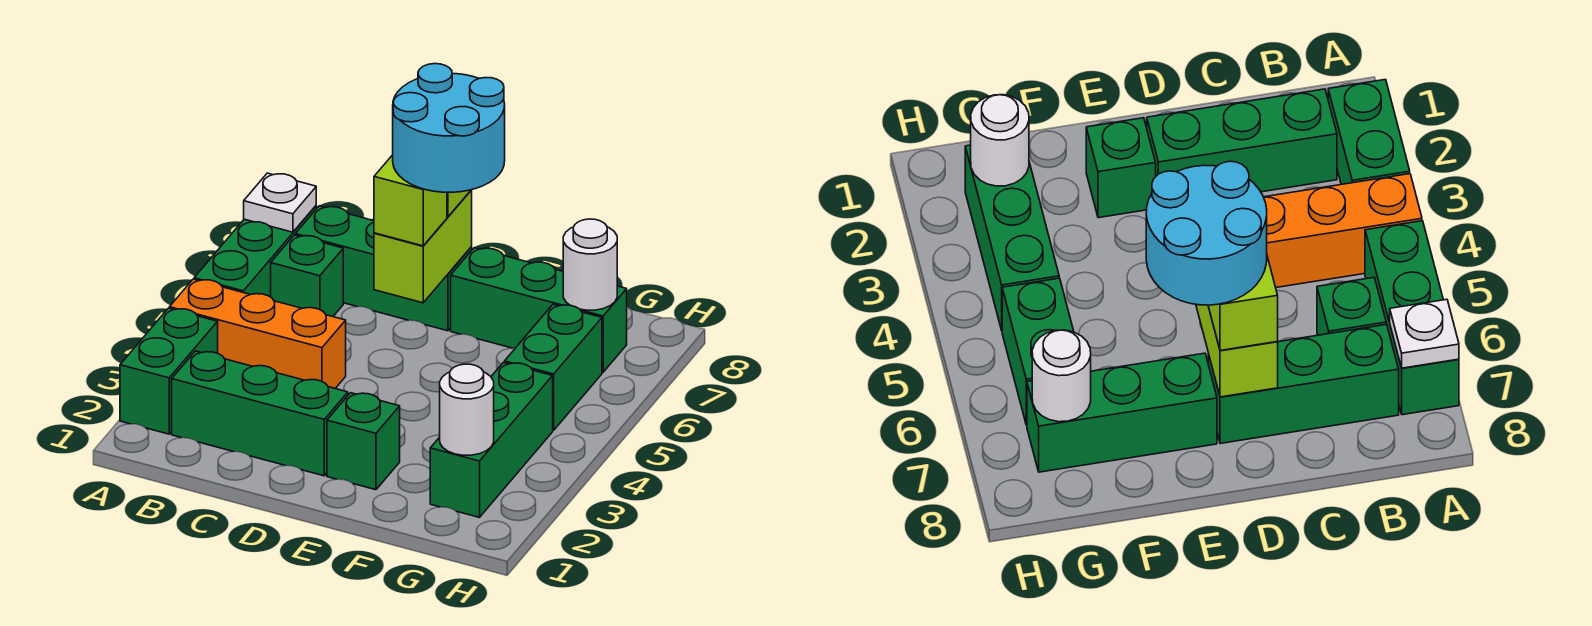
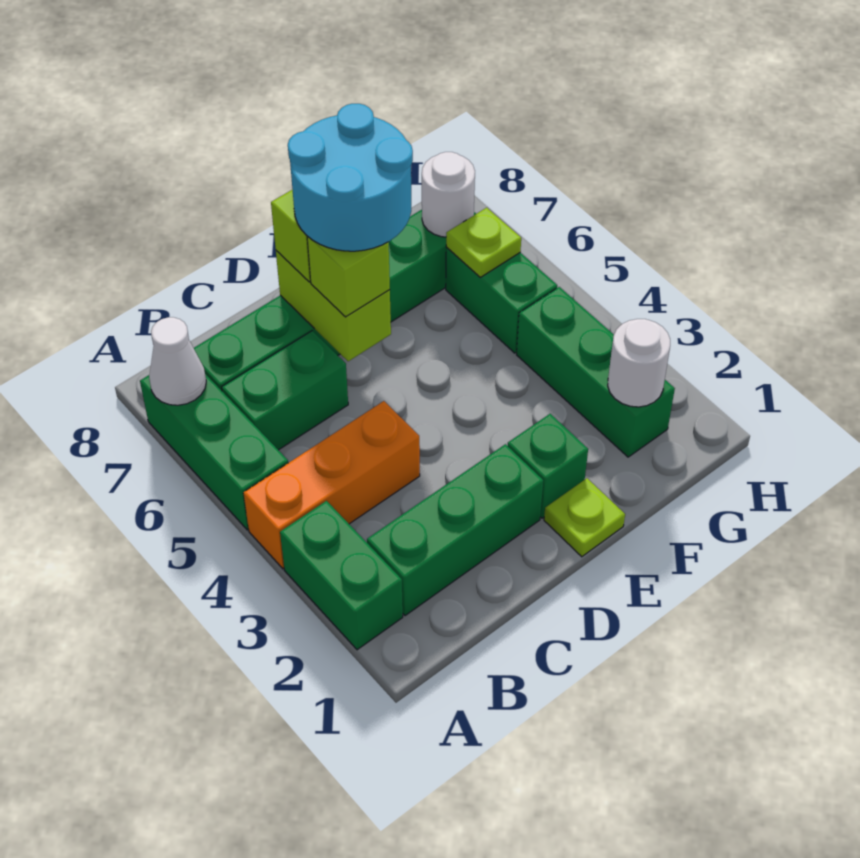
white 1x1 plate [244,173,316,232] -> white 1x1 cone [149,317,206,405]
green 1x1 brick [271,235,343,317] -> green 1x2 brick [222,331,348,450]
none -> lime 1x1 plate [544,478,625,557]
none -> lime 1x1 plate [446,208,521,277]

